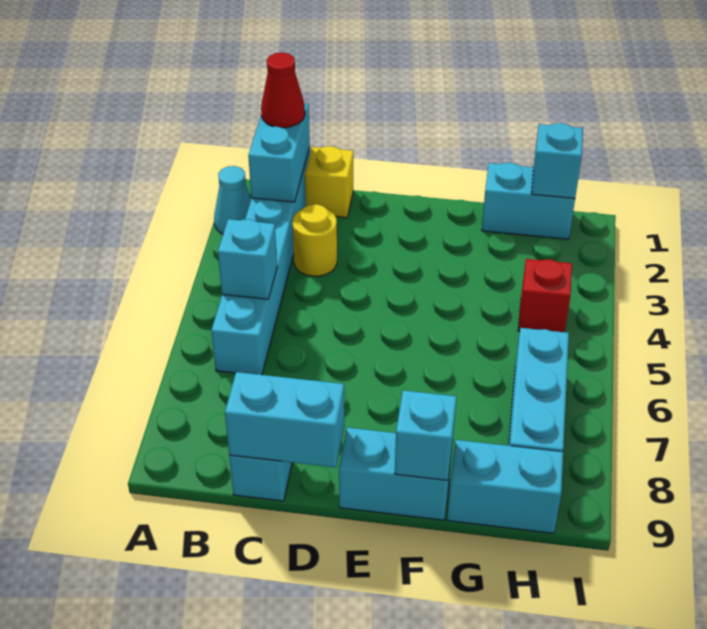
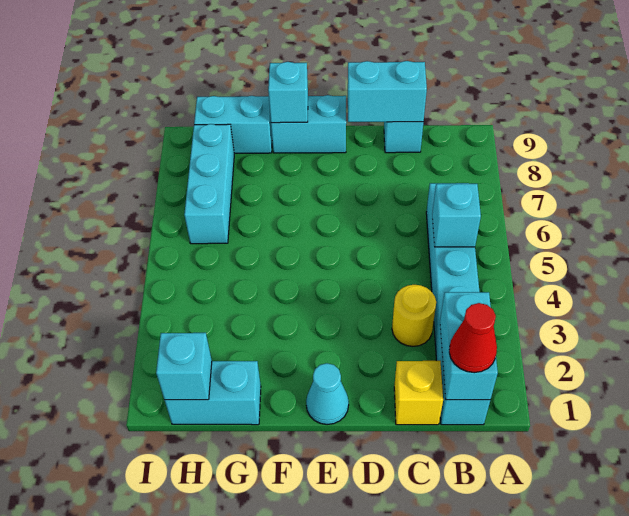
cyan 1x1 cone [214,166,251,234] -> cyan 1x1 cone moved to [306,363,349,425]
red 1x1 brick [518,259,572,332] -> none

